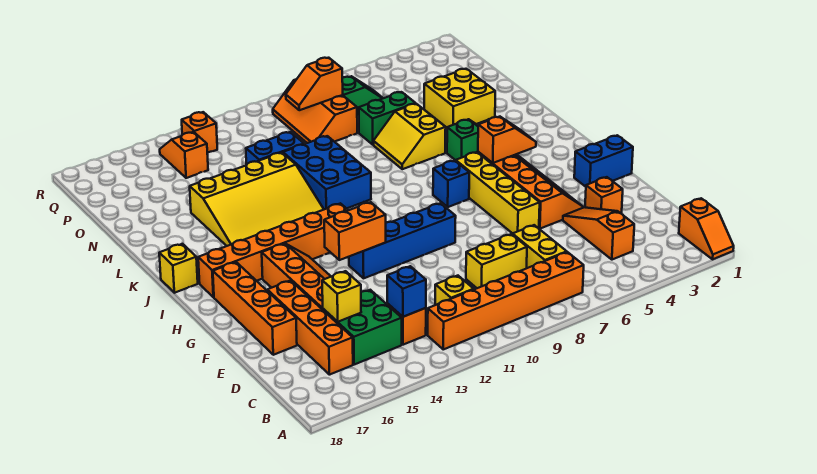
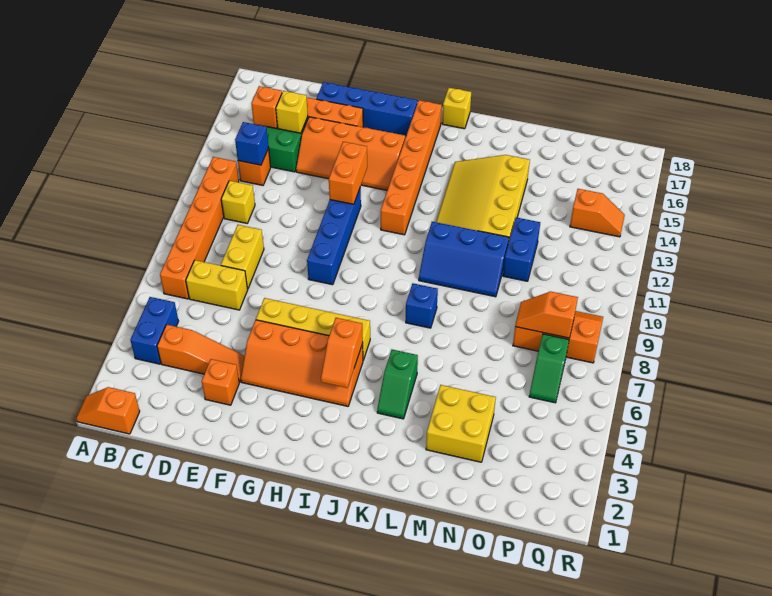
orange 1x4 brick [213,262,297,355] -> blue 1x4 brick [317,82,417,136]
blue 1x2 brick [574,135,633,187] -> blue 1x2 brick moved to [130,297,179,364]
blue 1x1 brick [433,161,469,207] -> blue 1x1 brick moved to [406,283,438,328]
blue 2x3 brick [283,136,371,209] -> blue 2x3 slope [419,222,509,297]
yellow 2x2 slope [374,104,446,169] -> none
green 1x2 brick [359,92,416,145] -> none
orange 1x2 slope [286,58,343,110] -> orange 1x2 slope turned to [515,292,578,338]
orange 1x1 brick [182,112,217,153] -> orange 1x1 brick moved to [251,86,282,128]

